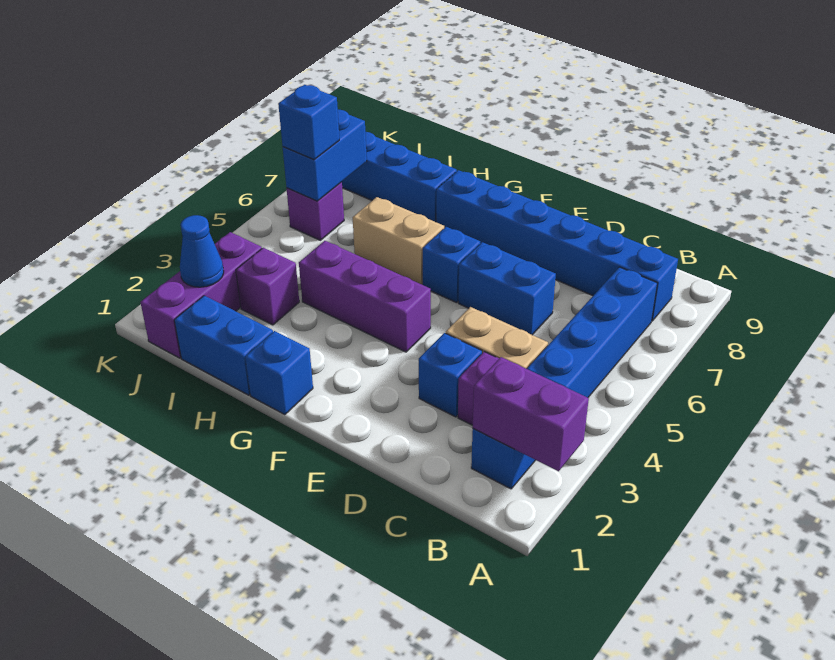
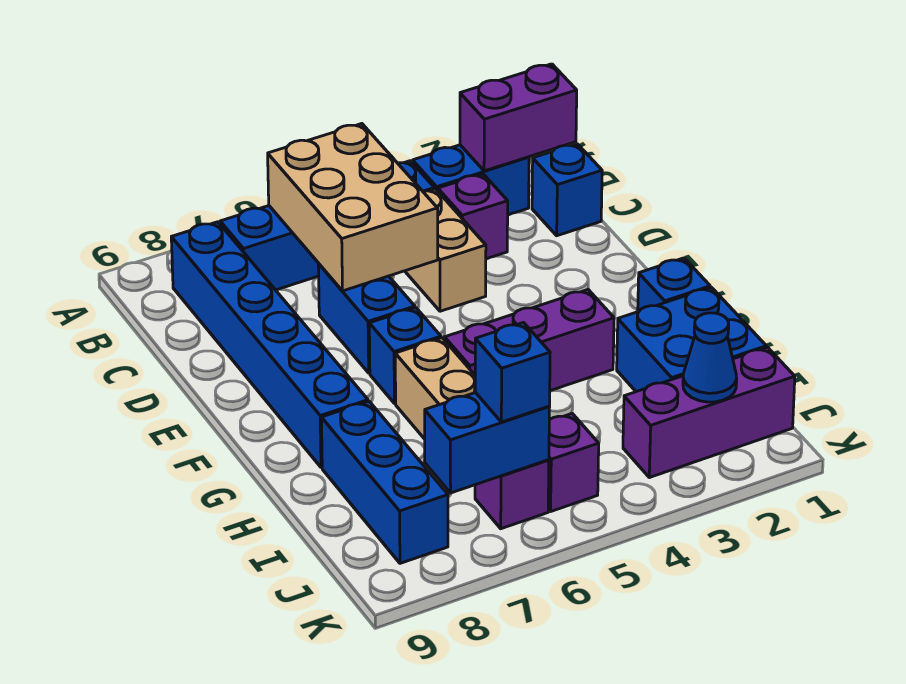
purple 1x2 brick [473,357,589,471] -> purple 1x2 brick turned to [460,64,577,171]
none -> tan 2x3 brick [268,124,438,291]
blue 1x1 brick [419,333,482,417] -> blue 1x1 brick moved to [532,144,602,236]
purple 1x3 brick [299,241,431,352] -> purple 1x3 brick turned to [445,290,614,391]
blue 1x2 brick [174,296,273,395] -> blue 2x2 brick [617,287,766,392]
purple 1x1 brick [236,248,299,325] -> purple 1x1 brick moved to [548,413,599,511]

